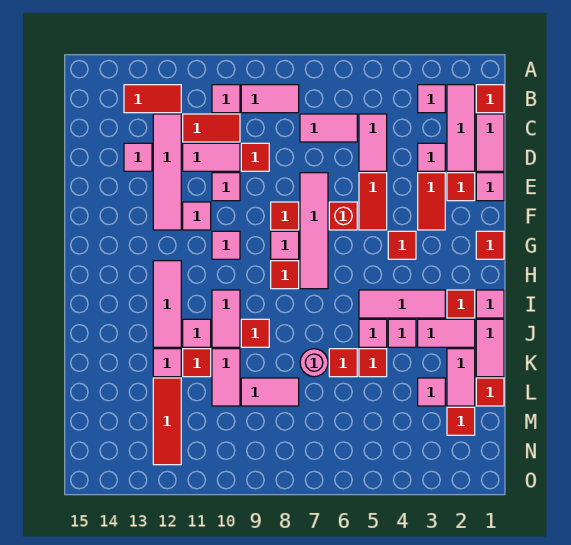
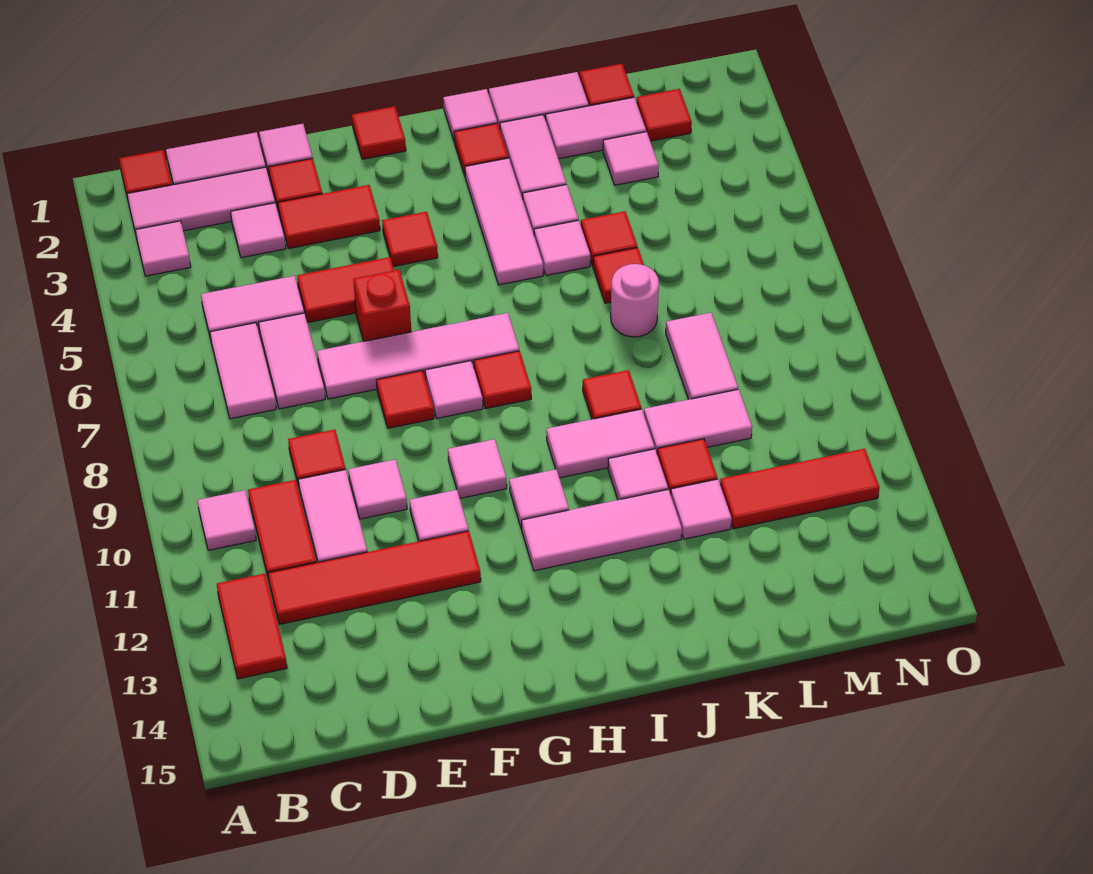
pink 1x2 tile [241,85,299,113] -> pink 1x2 tile moved to [259,313,325,409]
pink 1x4 tile [153,114,181,230] -> red 1x4 tile [268,531,481,624]
pink 1x1 tile [124,143,152,171] -> pink 1x1 tile moved to [509,469,569,529]

